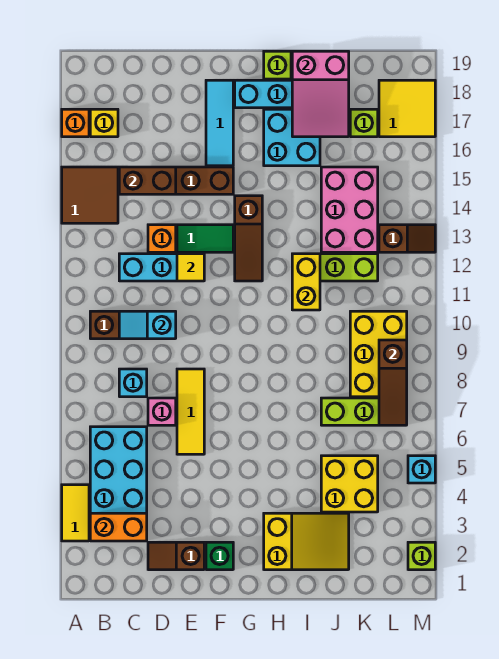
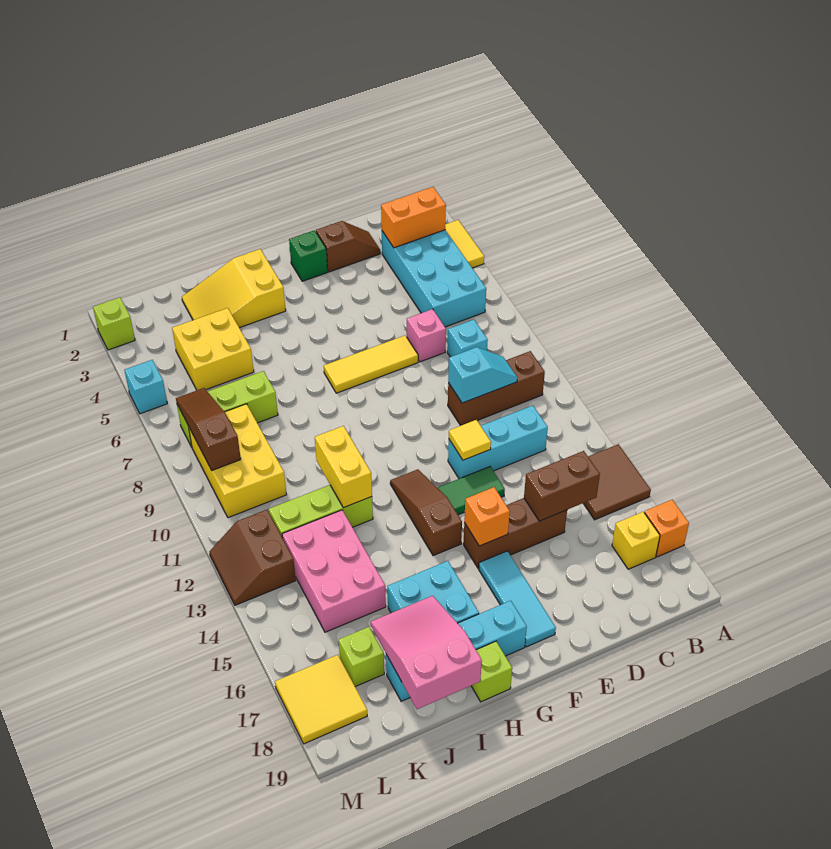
orange 1x1 brick [148,225,176,252] -> orange 1x1 brick moved to [464,487,510,546]
yellow 1x3 tile [177,369,204,454] -> yellow 1x3 tile turned to [324,335,418,393]
brown 1x2 slope [379,225,435,252] -> brown 2x2 slope [209,510,296,605]

